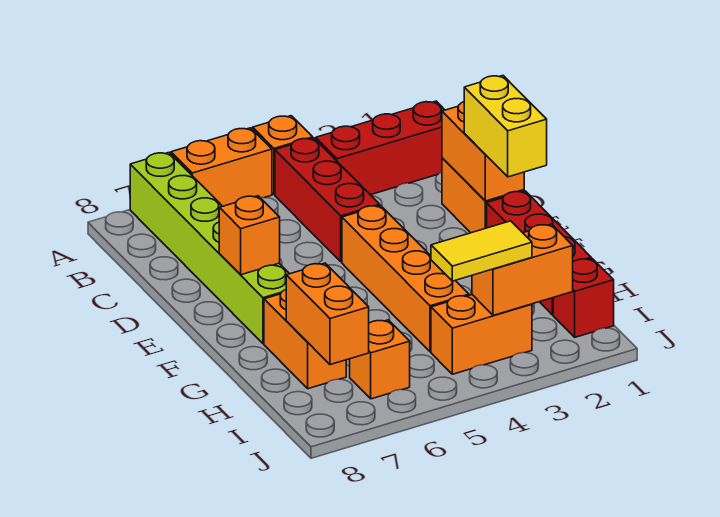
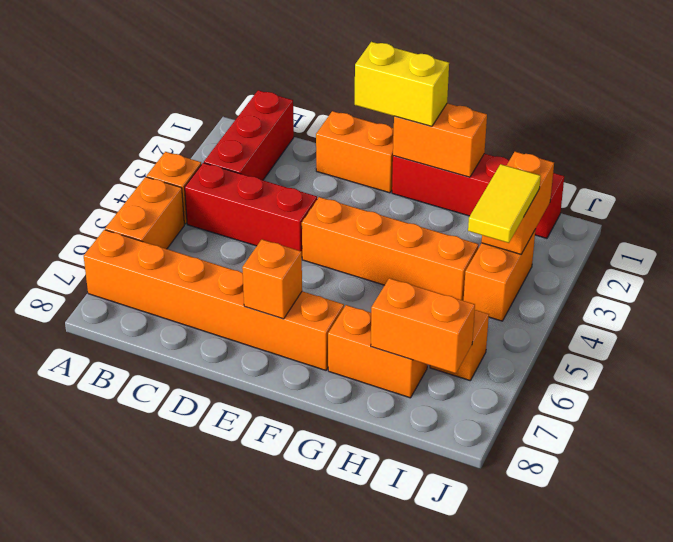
lime 1x6 brick [130,153,289,344] -> orange 1x6 brick [84,230,344,370]
orange 1x2 brick [442,102,524,201] -> orange 1x2 brick moved to [393,103,487,177]

